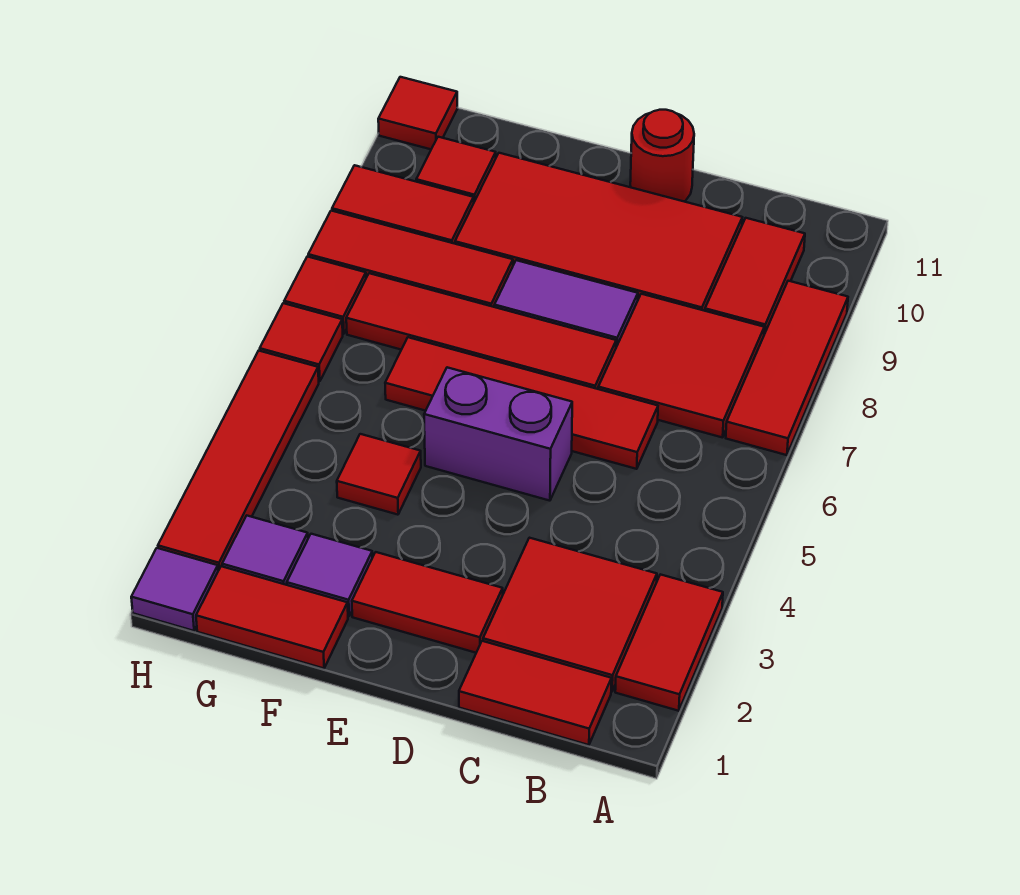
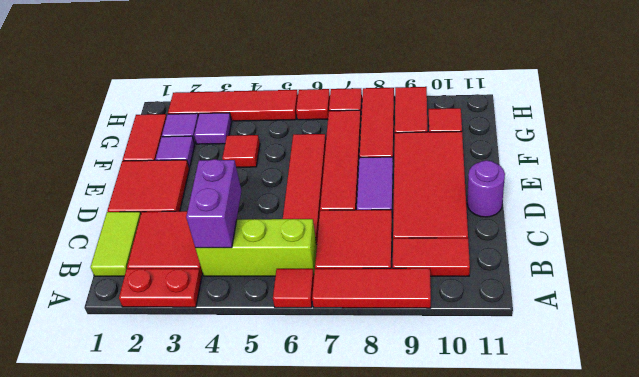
red 1x2 tile [615,574,723,711] -> red 1x2 plate [119,269,202,307]
red 1x2 tile [459,641,612,745] -> lime 1x2 tile [91,212,141,276]
none -> lime 1x3 brick [196,219,317,276]
red 1x2 tile [352,552,503,653] -> red 2x2 tile [107,160,189,213]
purple 1x2 brick [424,367,572,501] -> purple 1x2 brick moved to [186,159,241,248]
red 1x1 round brick [630,110,694,201] -> purple 1x1 round brick [467,160,505,217]
purple 1x1 tile [131,548,218,631] -> purple 1x1 tile moved to [194,113,232,144]
red 1x1 tile [378,77,457,149] -> red 1x1 tile moved to [273,269,314,308]

